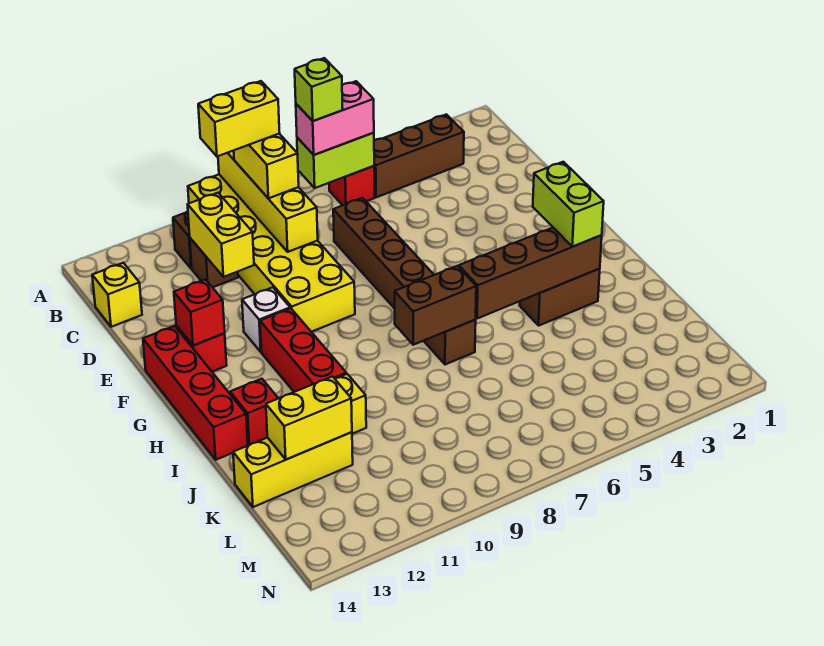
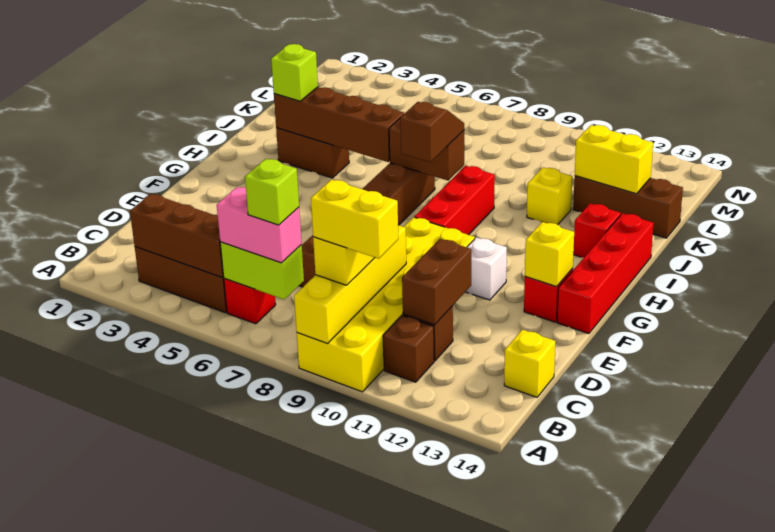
none -> brown 1x3 brick [130,194,223,277]
yellow 1x2 brick [188,193,254,277] -> brown 1x2 brick [402,239,471,325]
red 1x1 brick [174,279,225,346] -> yellow 1x1 brick [525,222,574,286]
red 1x3 brick [260,308,346,392] -> red 1x3 brick moved to [414,166,495,235]
lime 1x2 brick [533,162,604,247] -> lime 1x1 brick [271,44,318,101]
none -> brown 1x2 slope [400,102,464,162]
yellow 1x3 brick [233,432,353,507] -> brown 1x3 brick [573,176,683,238]

